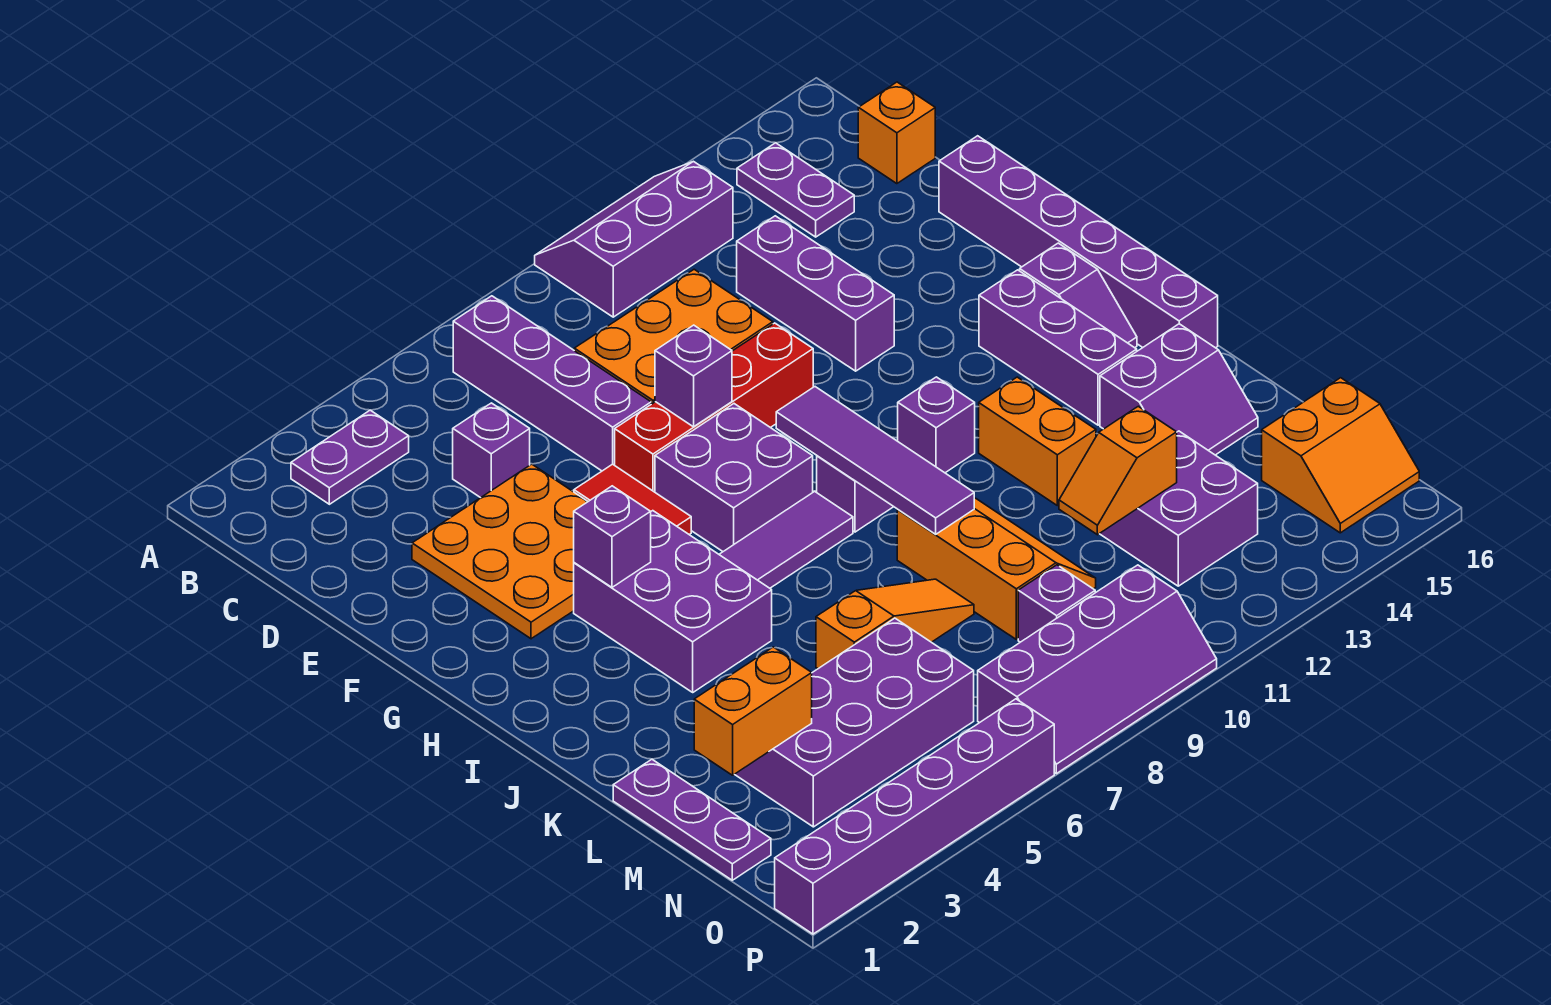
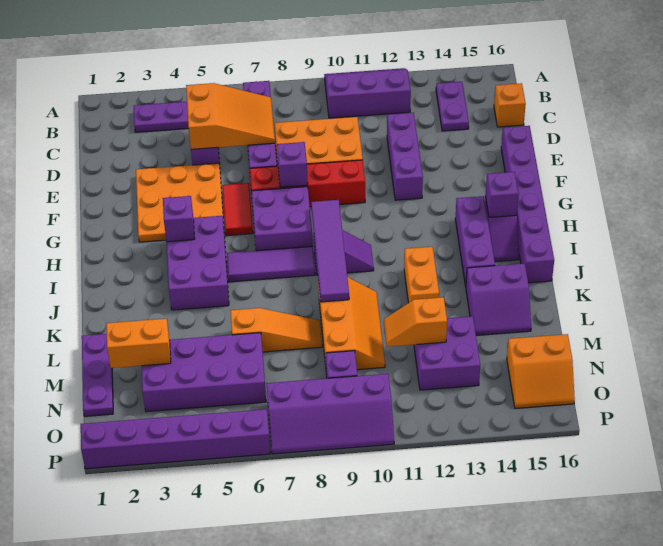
none -> orange 2x3 slope [186,83,275,149]
purple 1x1 brick [898,377,975,473] -> purple 1x1 brick moved to [485,172,519,217]

